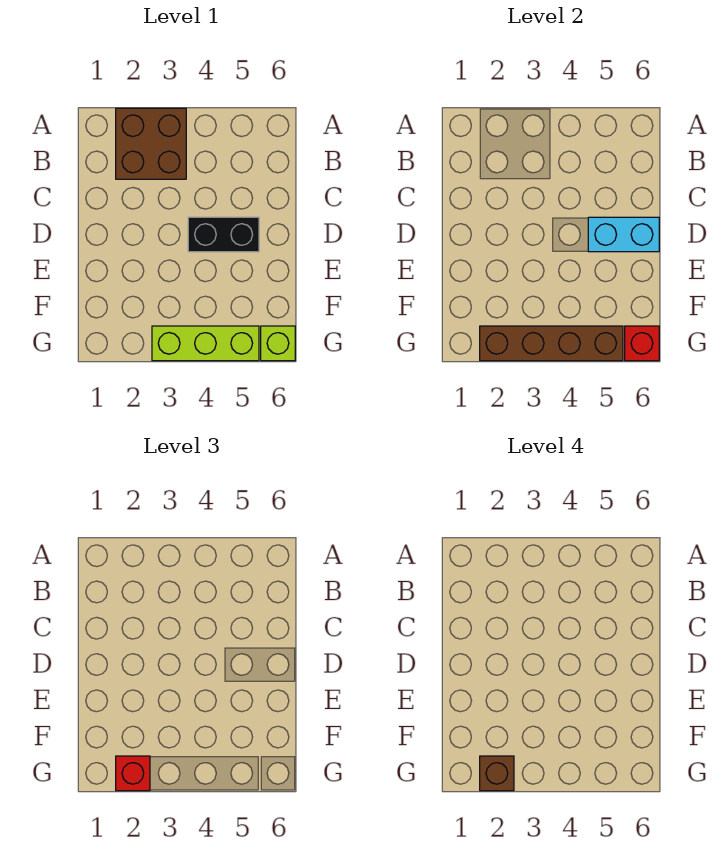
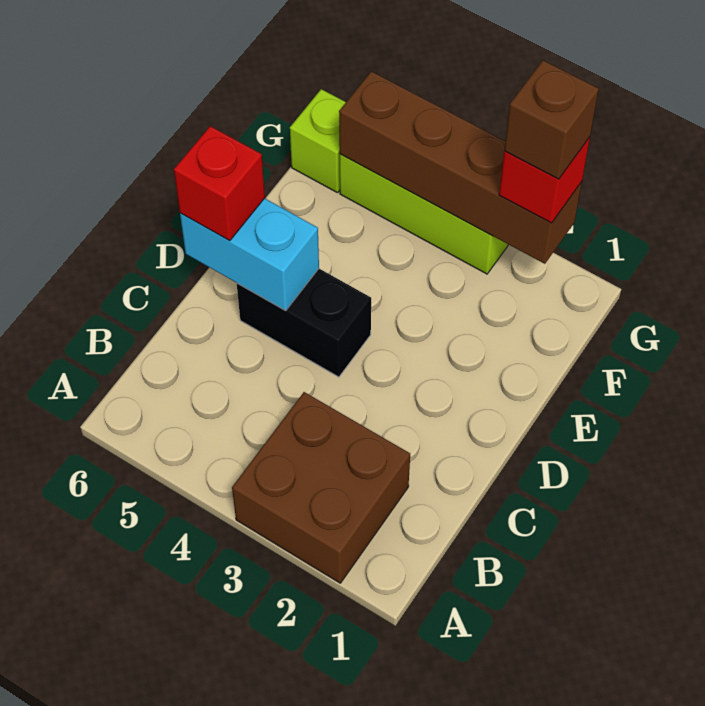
red 1x1 brick [625,326,659,361] -> red 1x1 brick moved to [174,126,265,241]

